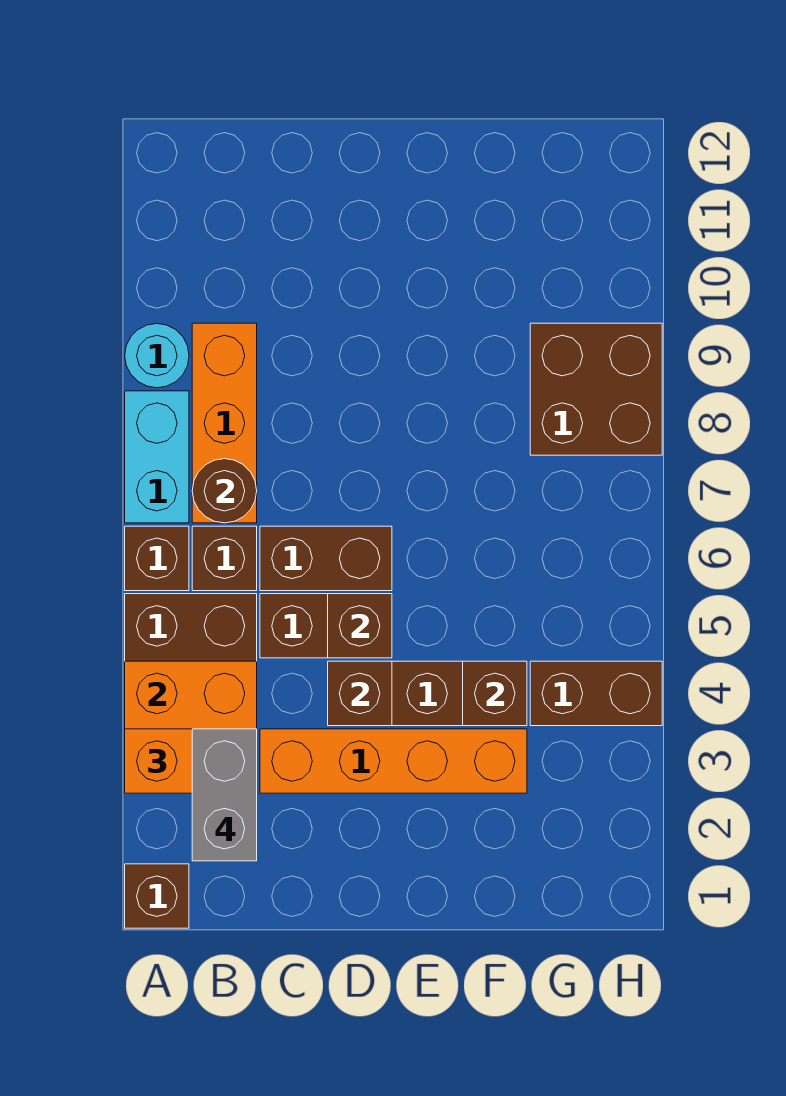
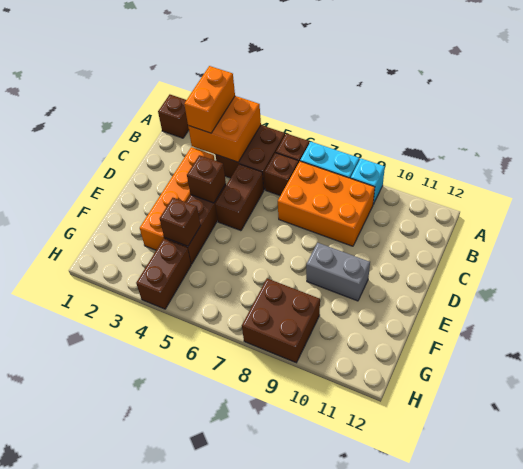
cyan 1x1 round brick [125,324,189,388] -> cyan 1x1 brick [351,159,385,204]
grey 1x2 brick [192,729,257,861] -> grey 1x2 brick moved to [306,243,370,301]
orange 1x3 brick [192,323,257,523] -> orange 2x3 brick [278,161,375,246]
brown 1x1 round brick [192,459,257,523] -> none
brown 1x2 brick [260,526,392,591] -> none
brown 1x1 brick [328,594,392,658] -> none

